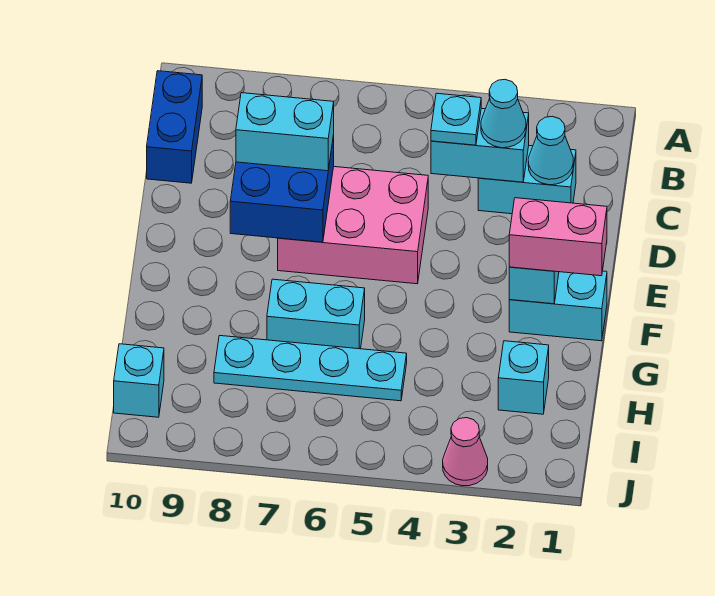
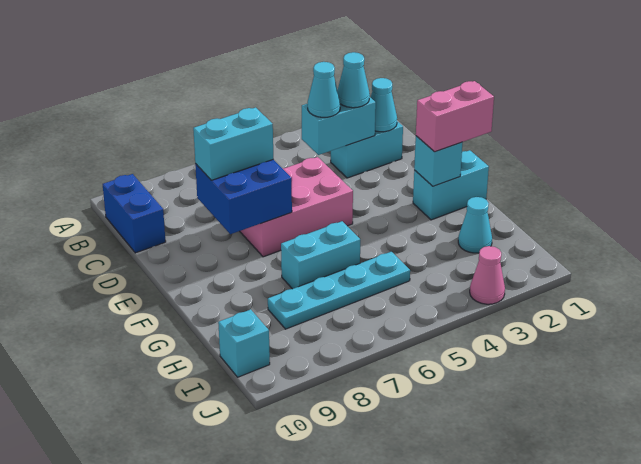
cyan 1x1 plate [431,93,481,145] -> cyan 1x1 cone [308,62,340,117]
cyan 1x1 brick [498,341,549,414] -> cyan 1x1 cone [458,197,492,253]

